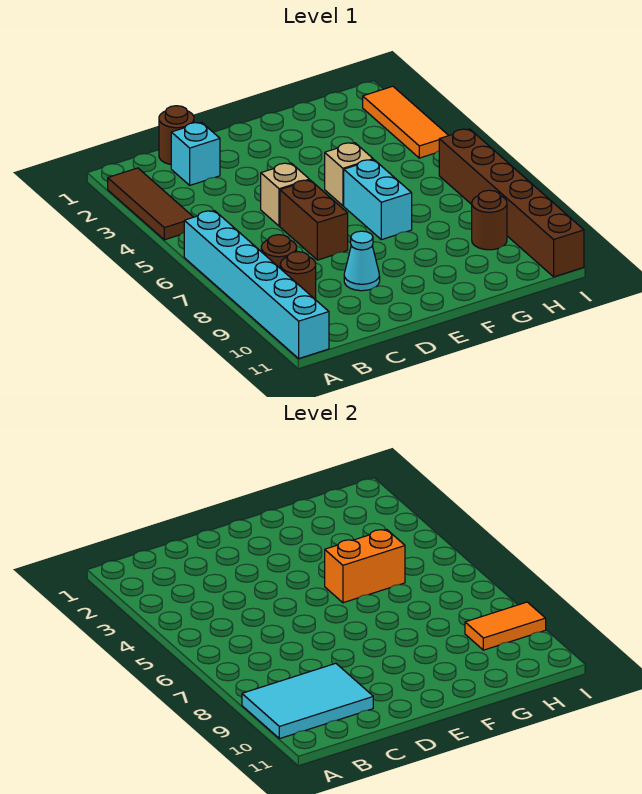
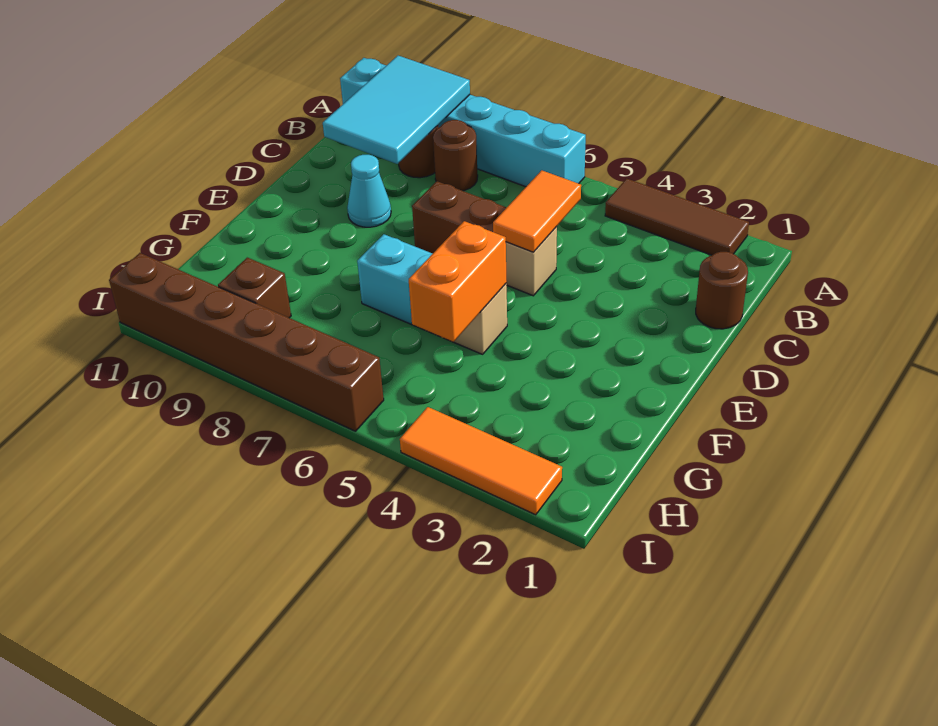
cyan 1x1 brick [171,122,220,185] -> none
brown 1x1 round brick [472,190,507,250] -> brown 1x1 brick [218,258,291,318]
orange 1x2 tile [465,602,546,650] -> orange 1x2 tile moved to [493,170,581,252]

